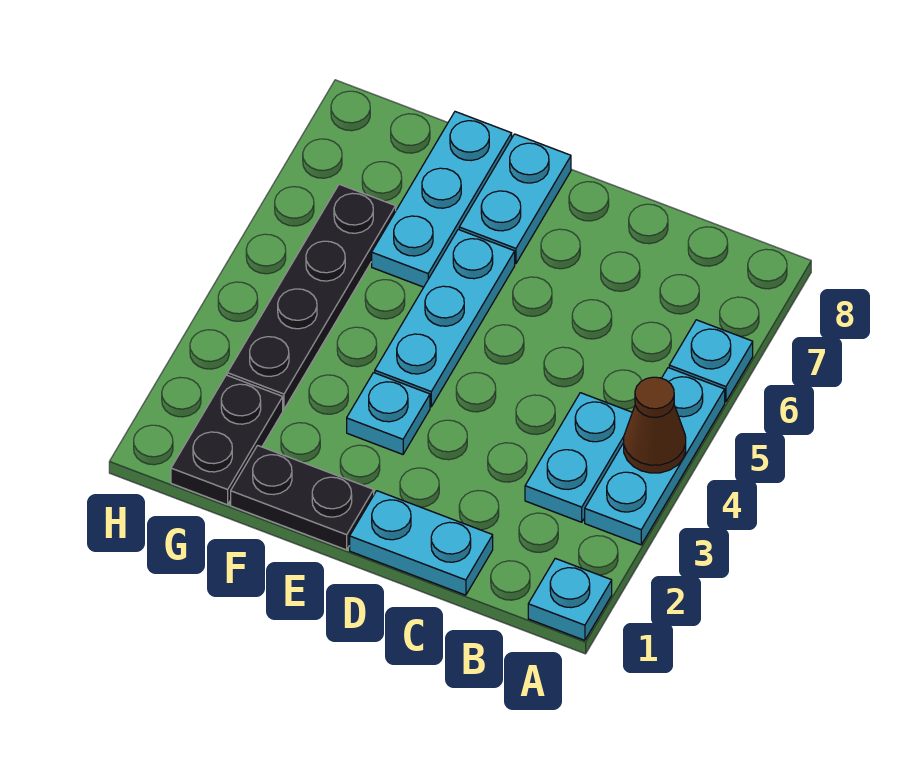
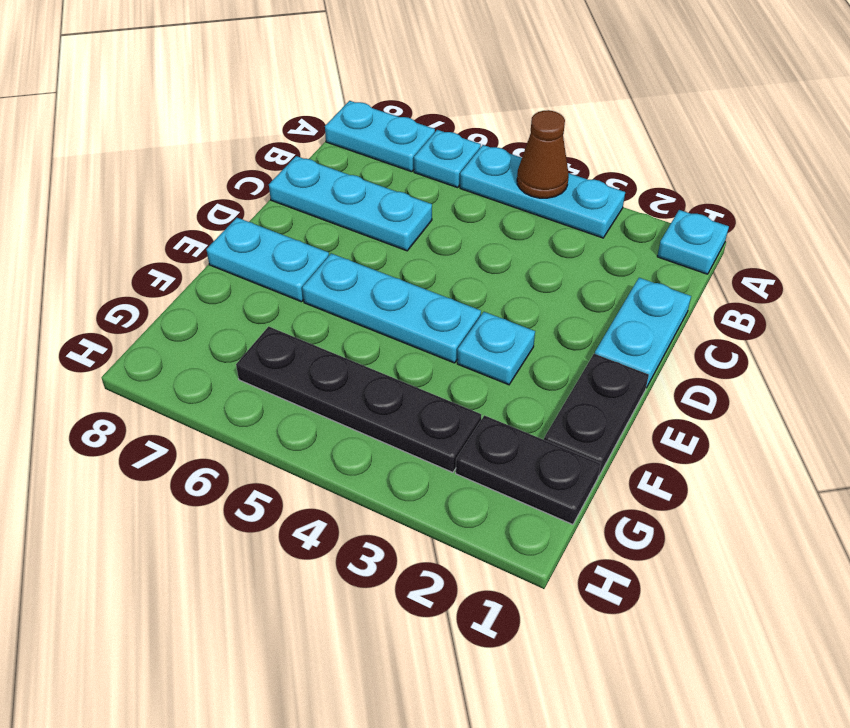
cyan 1x2 plate [525,393,632,522] -> cyan 1x2 plate moved to [325,101,435,172]
cyan 1x3 plate [372,112,512,287] -> cyan 1x3 plate moved to [269,156,432,251]

